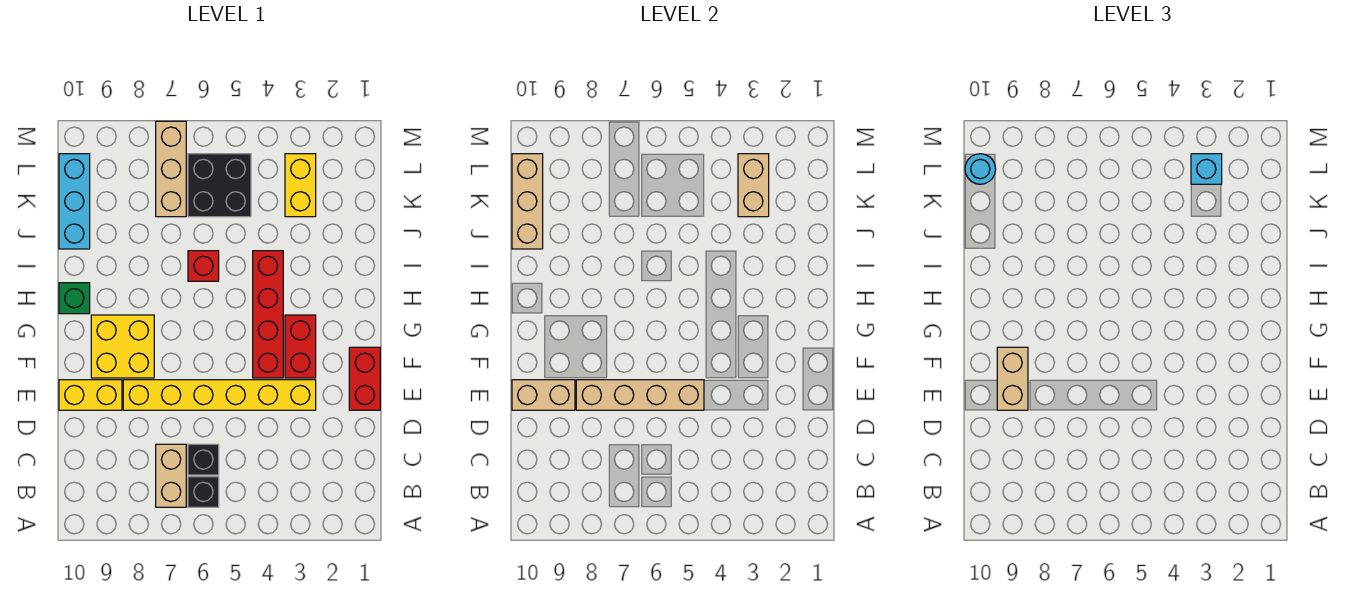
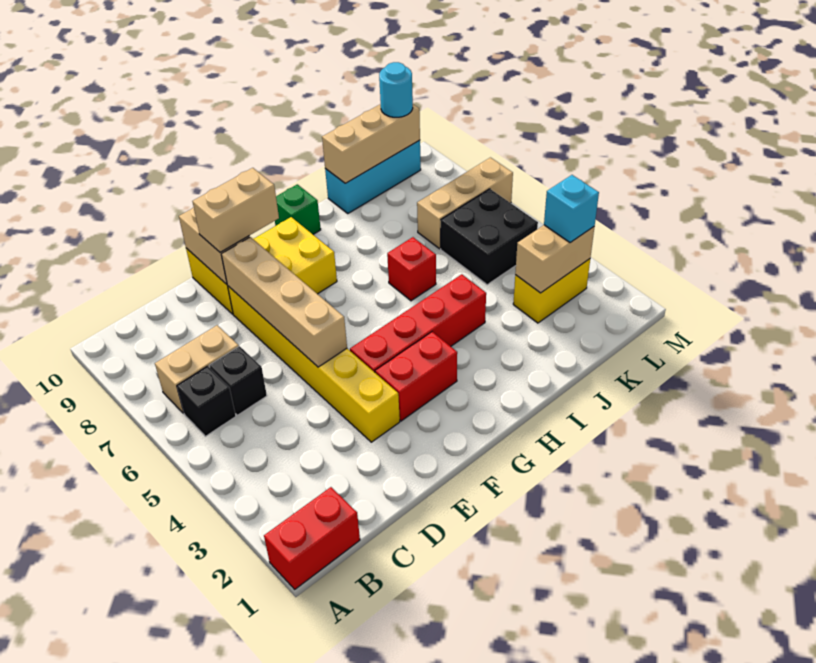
red 1x2 brick [349,347,380,410] -> red 1x2 brick moved to [264,487,360,589]

